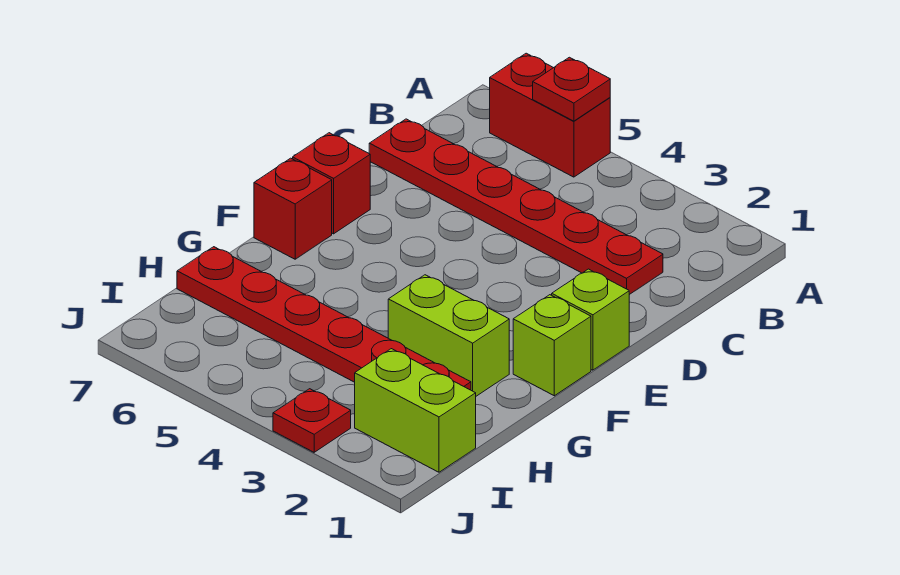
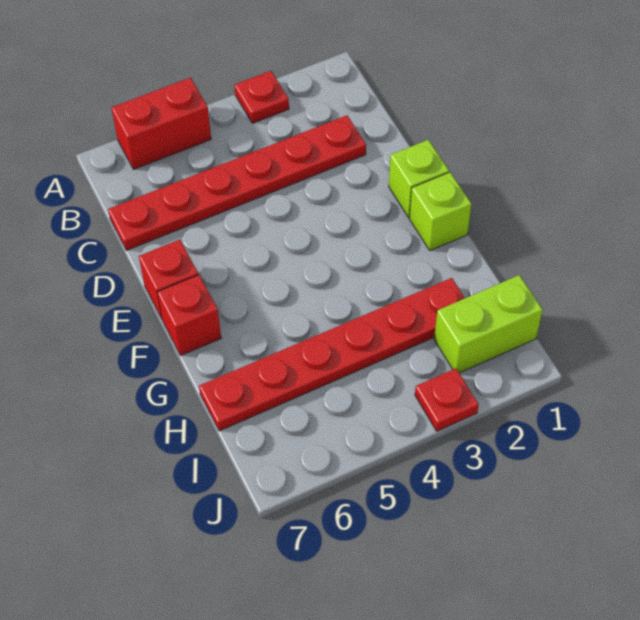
red 1x1 plate [533,57,610,121] -> red 1x1 plate moved to [235,71,289,123]
lime 1x2 brick [388,275,509,396] -> none

